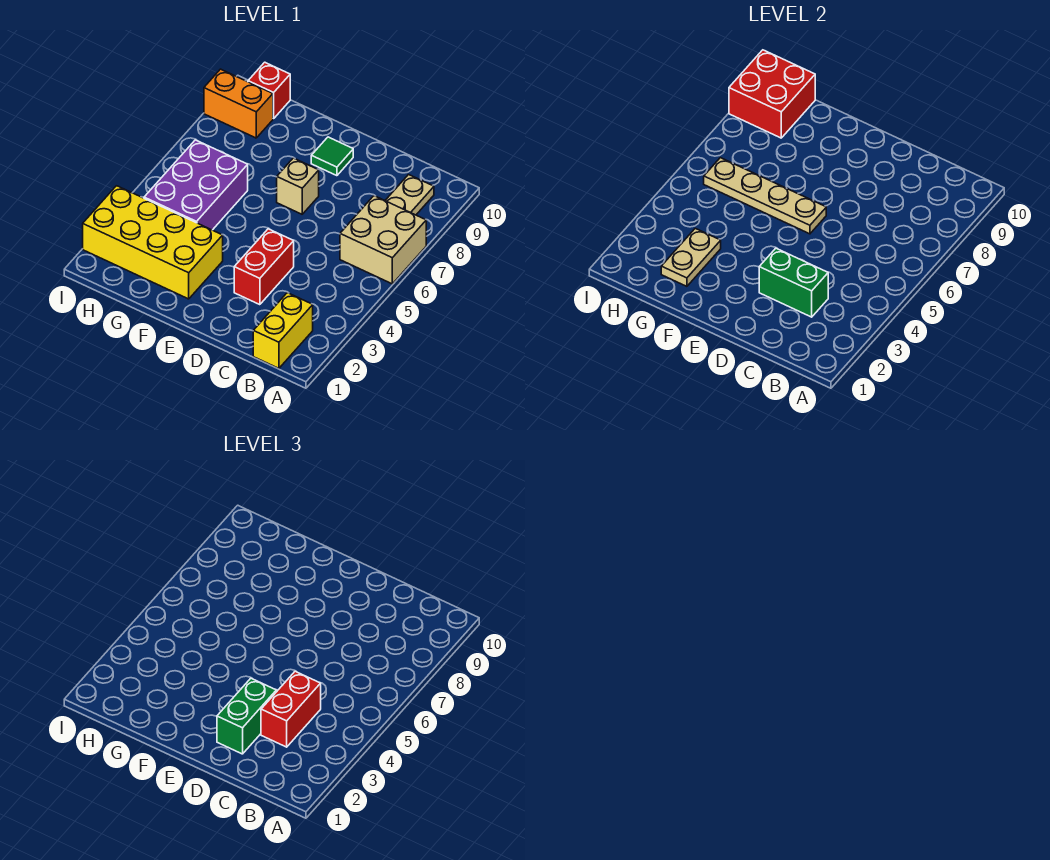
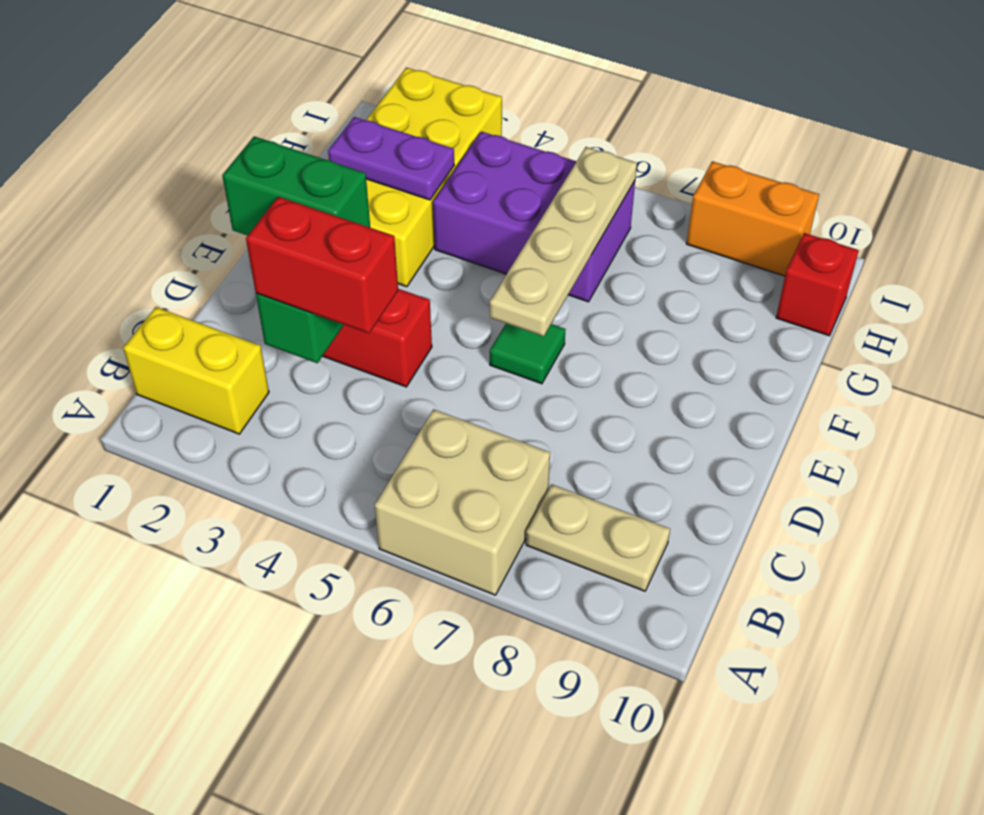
tan 1x1 brick [277,158,319,214] -> none
green 1x1 tile [311,137,353,176] -> green 1x1 tile moved to [490,323,565,384]
tan 1x2 plate [661,228,721,286] -> purple 1x2 plate [328,117,454,200]
orange 1x2 brick [204,69,273,138] -> orange 1x2 brick turned to [686,161,819,276]
red 2x2 brick [729,50,815,138] -> none

